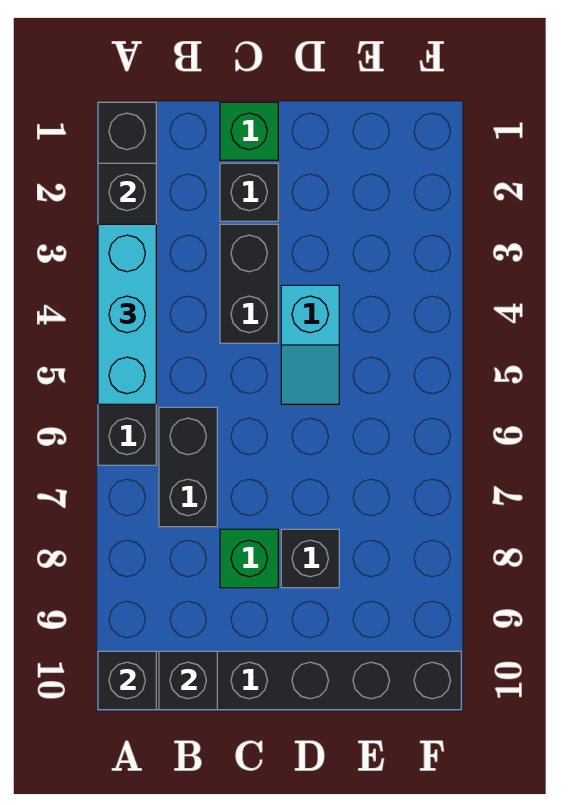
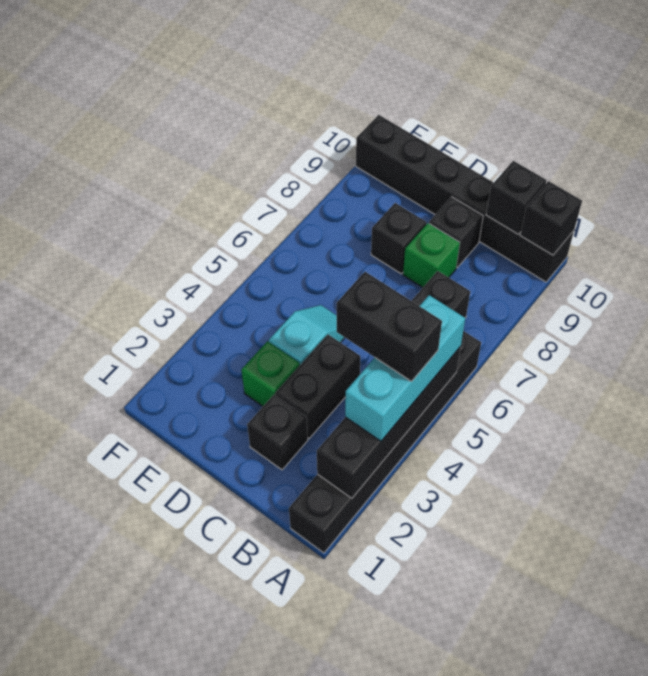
none -> black 1x2 brick [337,272,442,381]
green 1x1 brick [220,102,278,160] -> green 1x1 brick moved to [241,341,300,406]
none -> black 1x1 brick [429,197,483,268]

